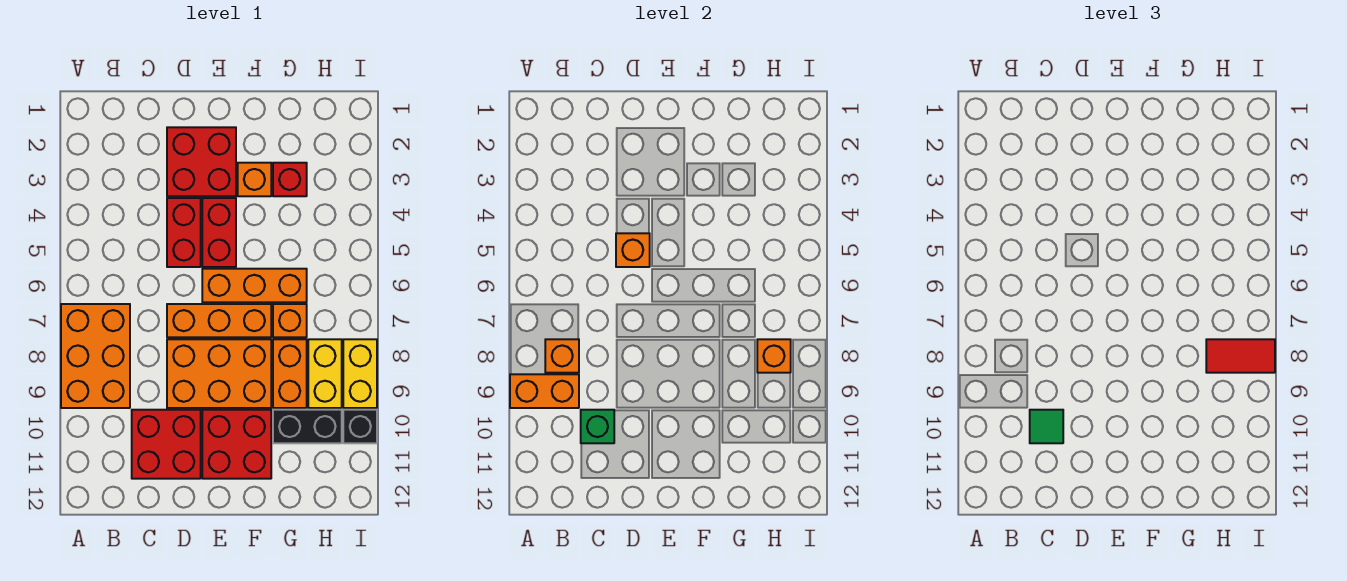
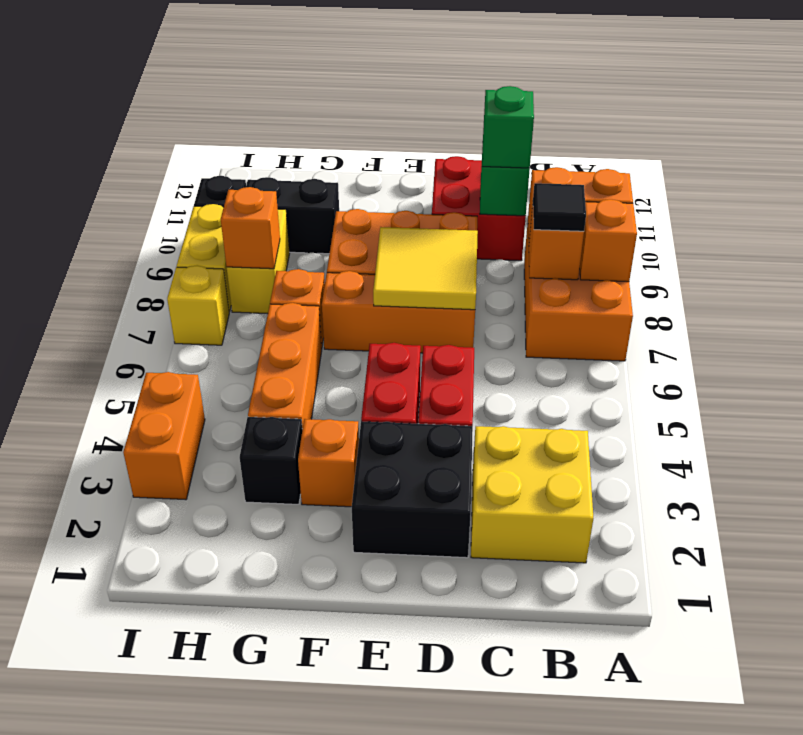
none -> yellow 2x2 brick [471,426,593,563]
none -> black 1x1 tile [533,183,586,231]
green 1x1 tile [1030,410,1063,443] -> green 1x1 brick [482,86,534,168]
red 2x2 brick [167,127,236,196] -> black 2x2 brick [352,421,473,558]
orange 1x1 brick [616,233,650,267] -> orange 1x1 brick moved to [580,199,637,282]
none -> yellow 2x2 tile [373,227,478,310]
orange 1x3 brick [202,269,307,302] -> orange 1x3 brick turned to [248,303,322,429]
red 2x2 brick [202,410,271,479] -> none
red 1x1 brick [273,163,307,196] -> black 1x1 brick [240,417,302,504]
orange 1x2 brick [273,339,307,408] -> orange 1x2 brick moved to [123,372,205,500]
red 1x2 tile [1206,339,1275,373] -> none
none -> yellow 1x1 brick [167,265,229,345]

